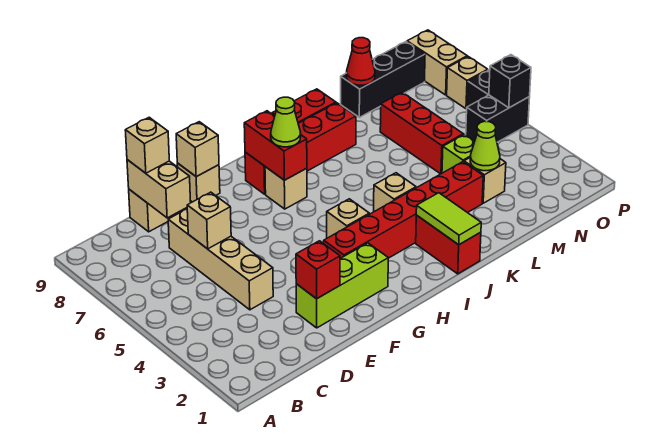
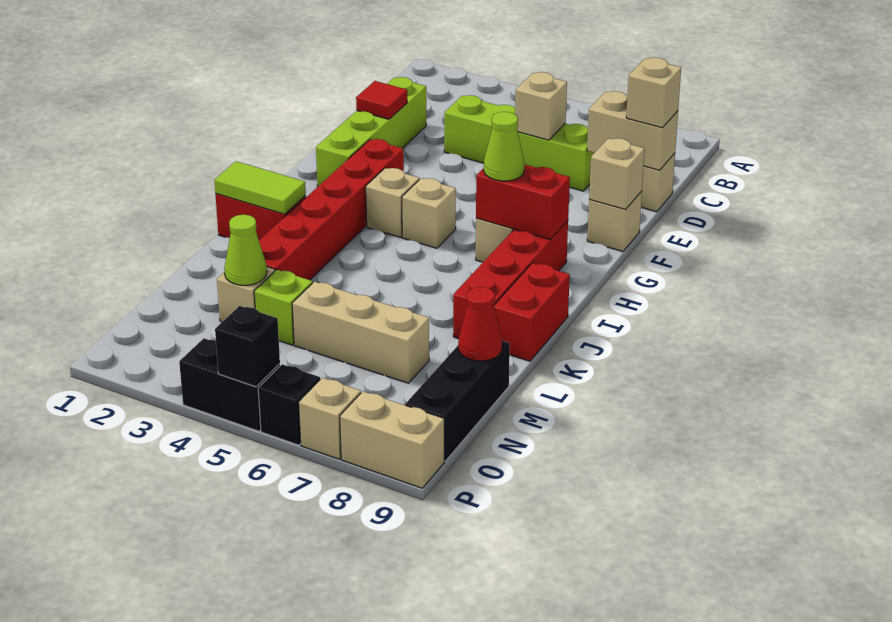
tan 1x4 brick [168,209,273,310] -> lime 1x4 brick [444,95,594,191]
lime 1x3 brick [296,243,388,328] -> lime 1x4 brick [316,77,426,187]
red 1x1 brick [296,241,340,299] -> red 1x1 tile [356,81,407,119]
tan 1x1 brick [374,173,416,212] -> tan 1x1 brick moved to [402,178,456,248]
red 1x3 brick [380,92,463,174] -> tan 1x3 brick [292,282,429,383]
black 1x2 brick [466,95,530,142] -> black 1x2 brick turned to [179,338,280,431]

